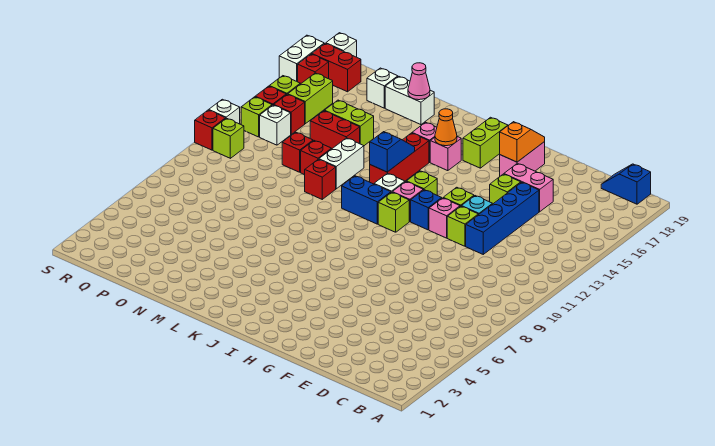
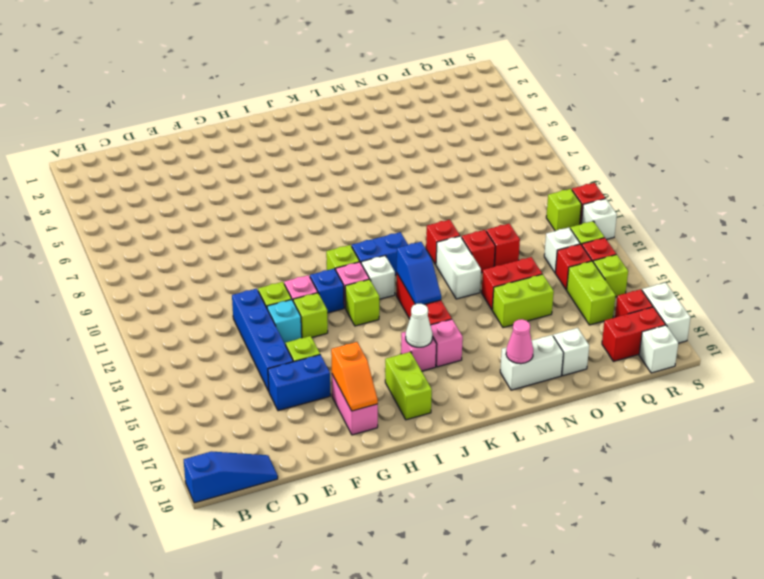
blue 1x2 slope [601,164,651,204] -> blue 1x3 slope [184,452,278,503]
pink 1x2 brick [504,163,553,212] -> blue 1x2 brick [268,355,330,411]
orange 1x1 cone [435,109,457,146] -> white 1x1 cone [406,304,433,347]

